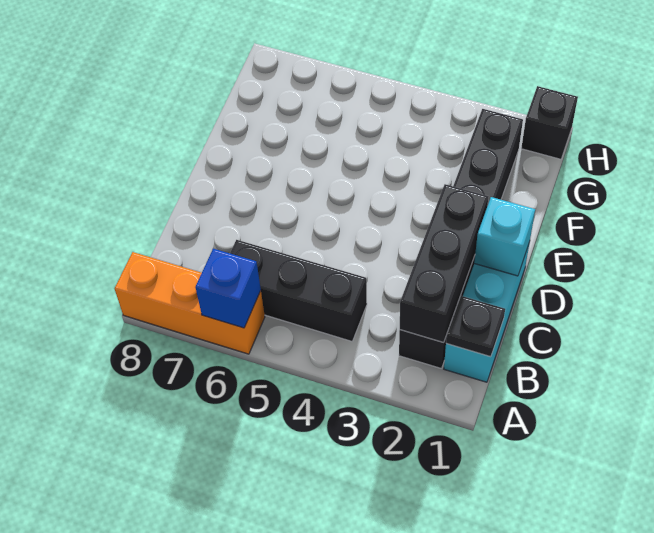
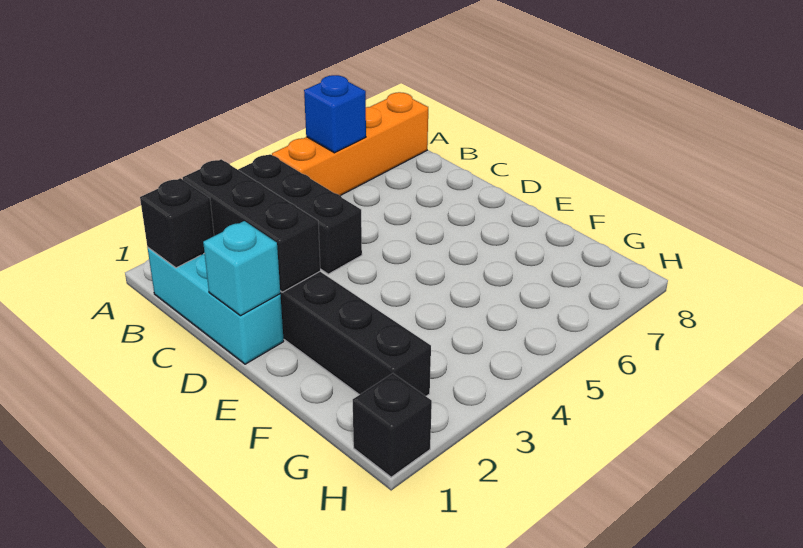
orange 1x3 brick [115,252,265,354] -> orange 1x4 brick [272,92,428,196]
black 1x1 plate [446,296,505,357] -> black 1x1 brick [140,178,214,268]
black 1x3 brick [230,240,367,341] -> black 1x3 brick turned to [238,154,362,274]

